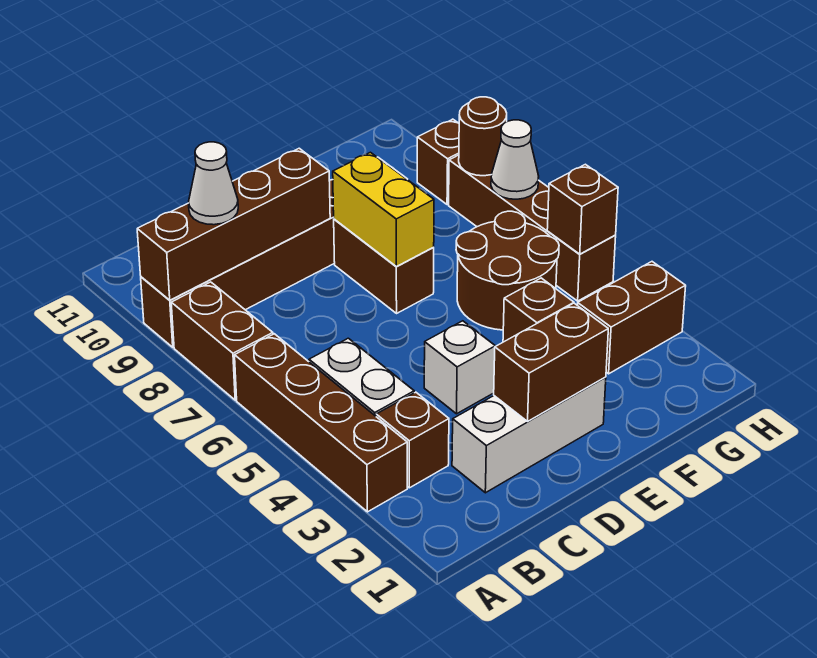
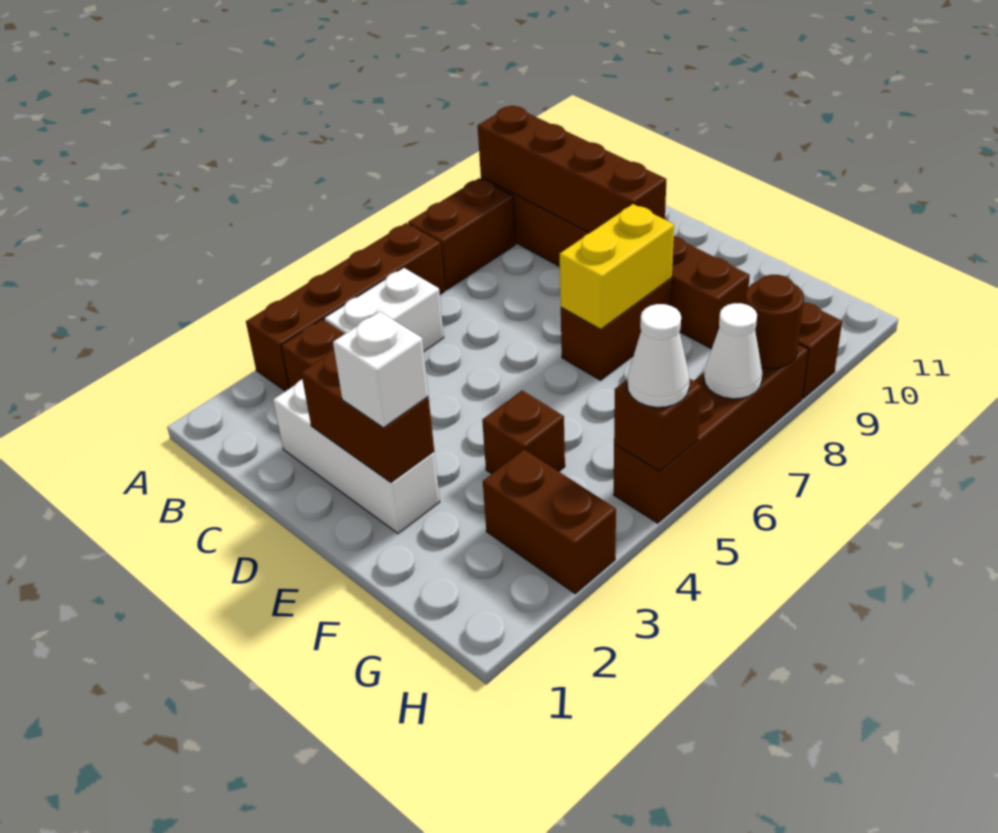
white 1x1 cone [189,142,238,225] -> white 1x1 cone moved to [627,304,690,407]
white 1x1 brick [424,321,495,414] -> white 1x1 brick moved to [333,312,428,428]
brown 2x2 round brick [456,211,559,330] -> none

